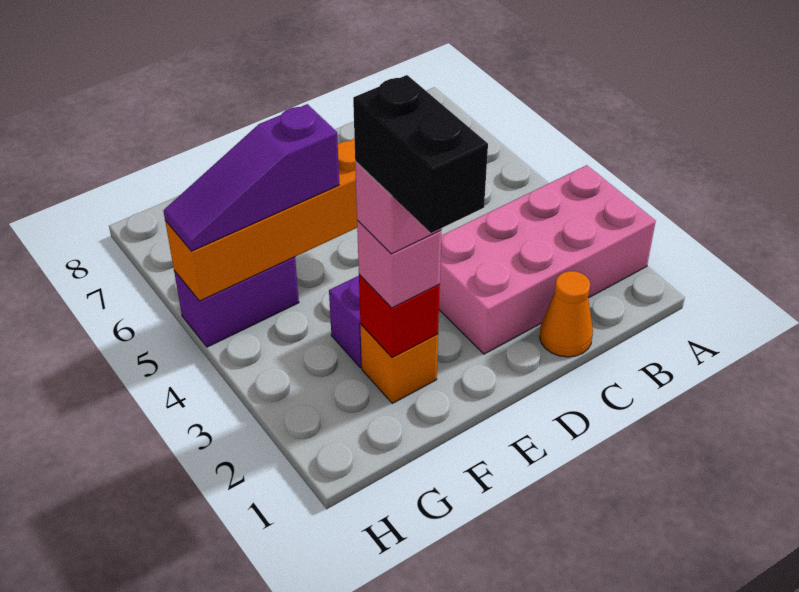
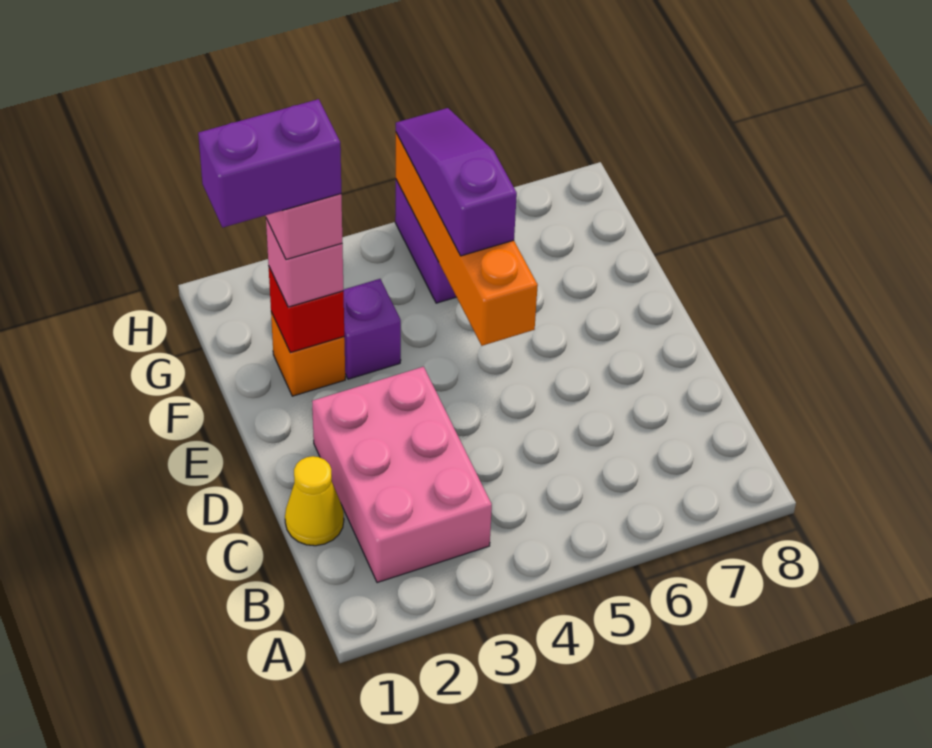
pink 2x4 brick [439,165,656,354] -> pink 2x3 brick [312,367,492,583]
orange 1x1 cone [540,271,593,357] -> yellow 1x1 cone [285,456,344,546]
black 1x2 brick [353,75,488,233] -> purple 1x2 brick [198,99,341,228]

